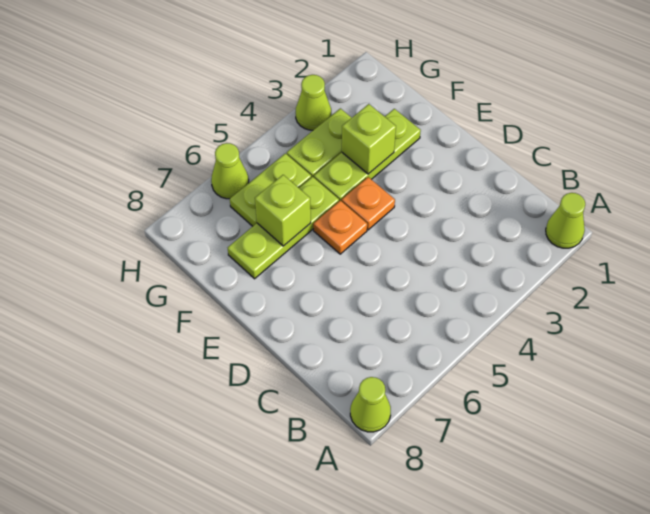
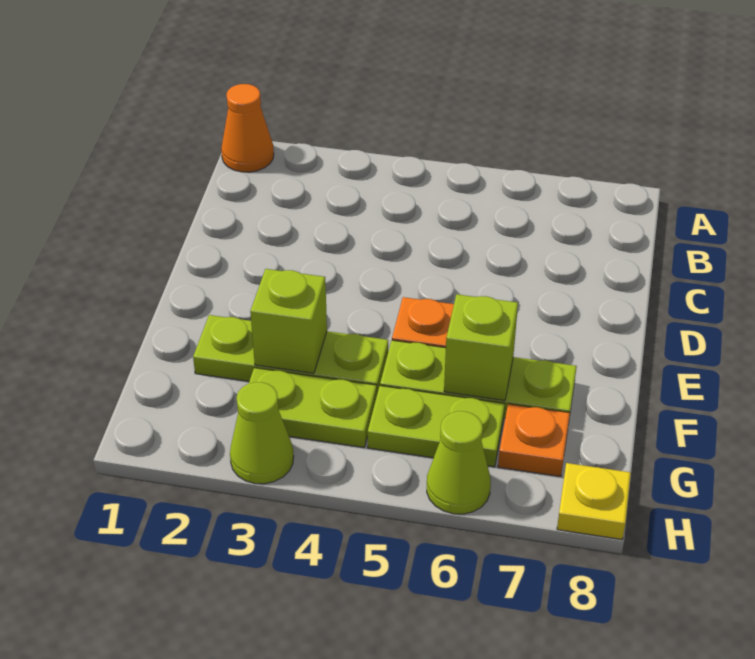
lime 1x1 cone [546,193,585,248] -> orange 1x1 cone [221,84,274,172]
lime 1x1 cone [350,377,391,432] -> none
orange 1x1 plate [342,177,395,230] -> orange 1x1 plate moved to [498,404,570,477]
none -> yellow 1x1 plate [557,463,631,539]

